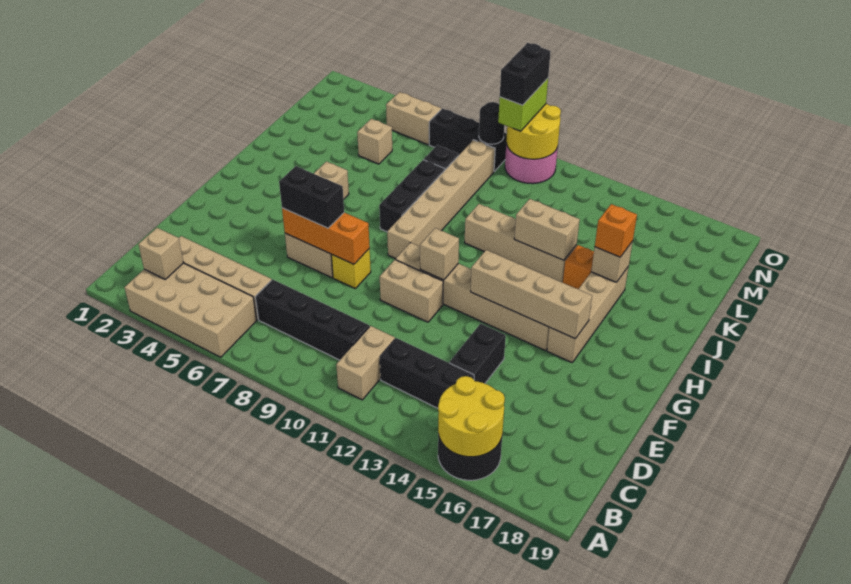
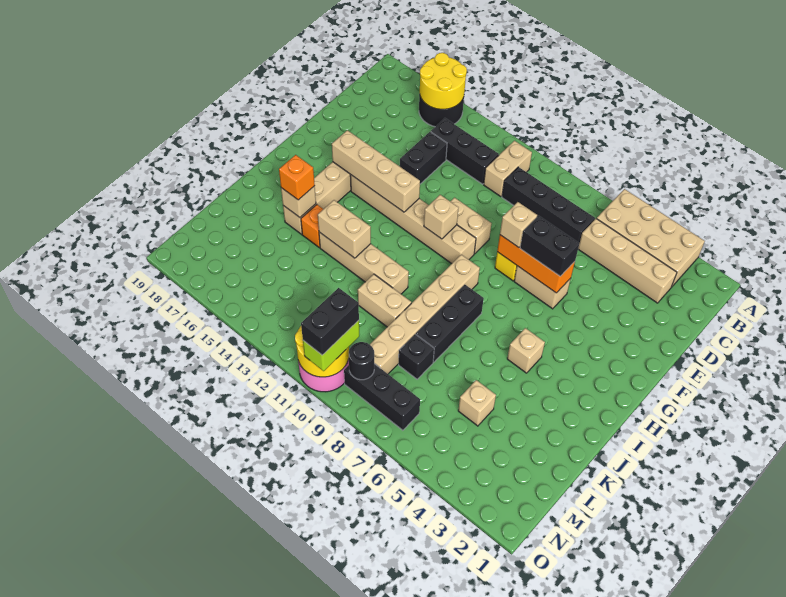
tan 1x1 brick [138,228,184,279] -> tan 1x1 brick moved to [500,202,537,248]
tan 1x2 brick [386,92,441,145] -> tan 1x2 brick moved to [358,274,411,327]

